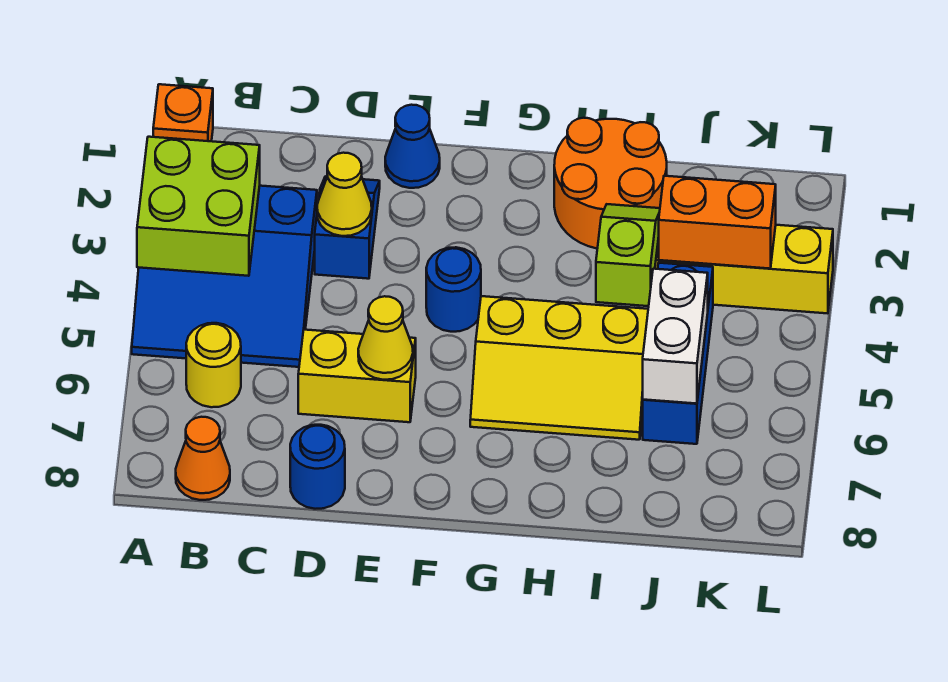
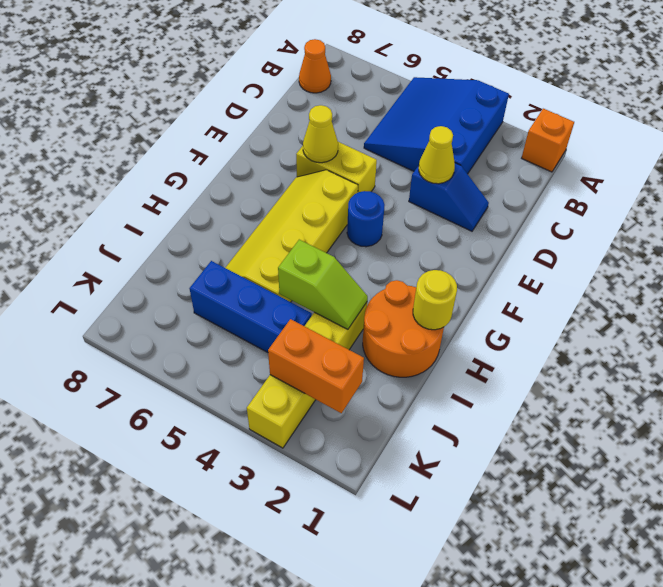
lime 2x2 brick [137,137,260,276] -> none
yellow 1x1 round brick [186,323,241,407] -> yellow 1x1 round brick moved to [413,270,457,330]
yellow 1x2 brick [298,330,416,422] -> yellow 1x2 brick turned to [296,142,377,192]
blue 1x1 round brick [290,425,345,509] -> none
blue 1x1 cone [385,105,440,188] -> none
yellow 2x3 slope [470,296,648,440] -> yellow 2x4 slope [225,170,358,302]
orange 1x2 brick [659,176,776,269] -> orange 1x2 brick turned to [268,319,364,413]
white 1x2 brick [643,269,708,404] -> none

